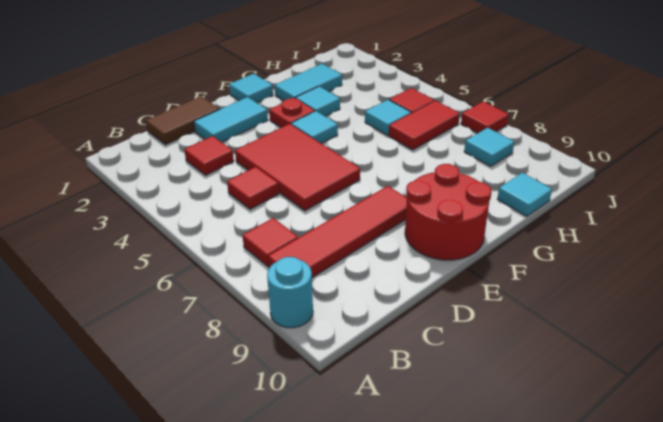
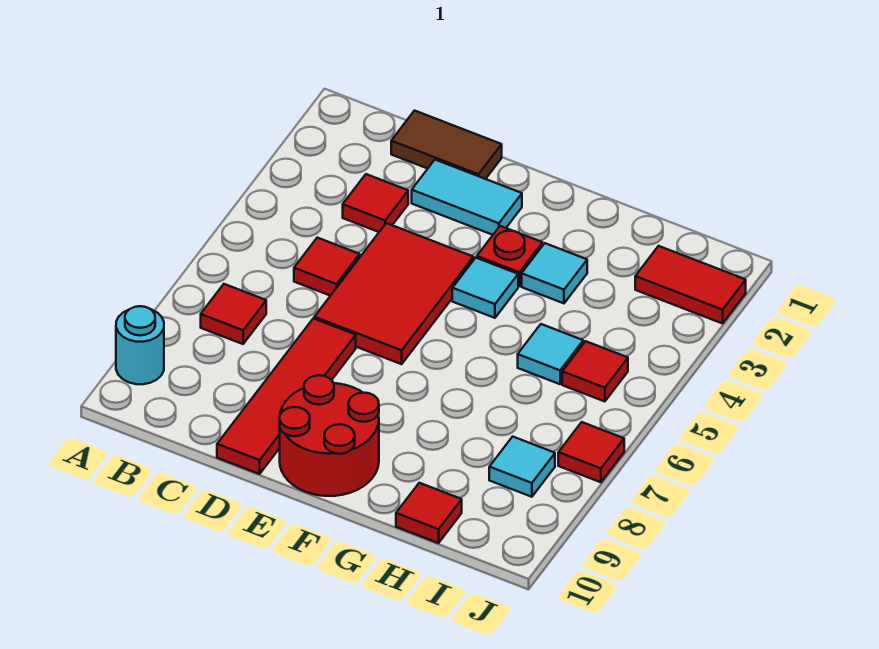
red 1x4 tile [268,186,407,278] -> red 1x4 tile turned to [217,318,356,474]
cyan 1x1 tile [229,74,273,103] -> none
cyan 1x2 tile [275,64,342,101] -> none
red 1x2 tile [389,101,460,150] -> red 1x2 tile moved to [635,246,746,323]
cyan 1x1 tile [498,173,552,216] -> red 1x1 tile [396,483,462,543]

